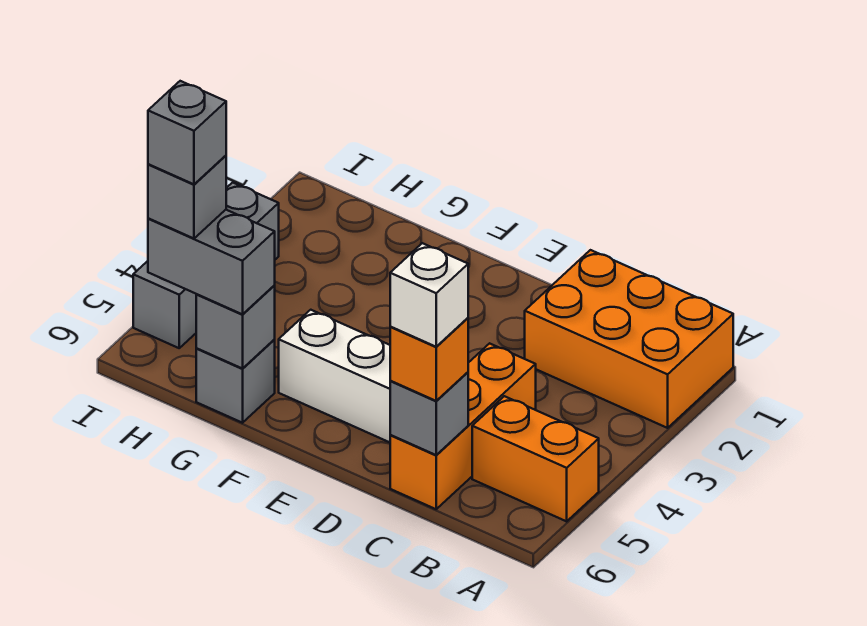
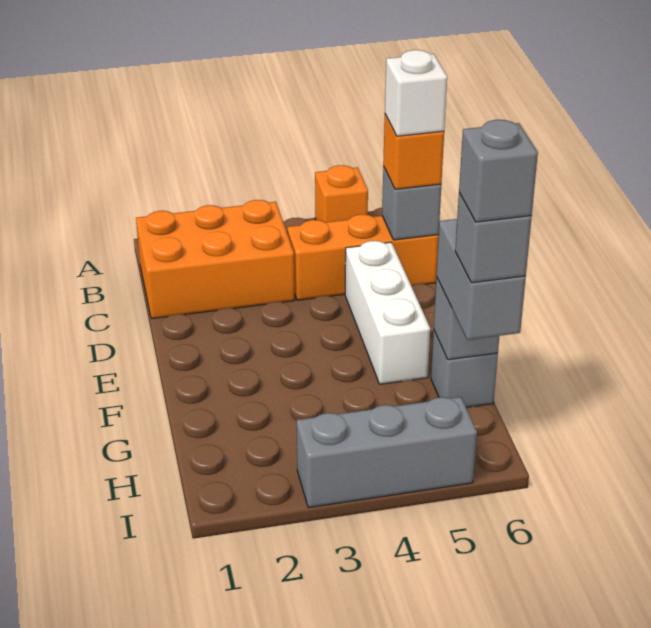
orange 2x3 brick [525,250,733,428] -> orange 2x3 brick turned to [136,200,295,319]
orange 1x2 brick [472,396,599,521] -> orange 1x1 brick [315,165,368,222]

